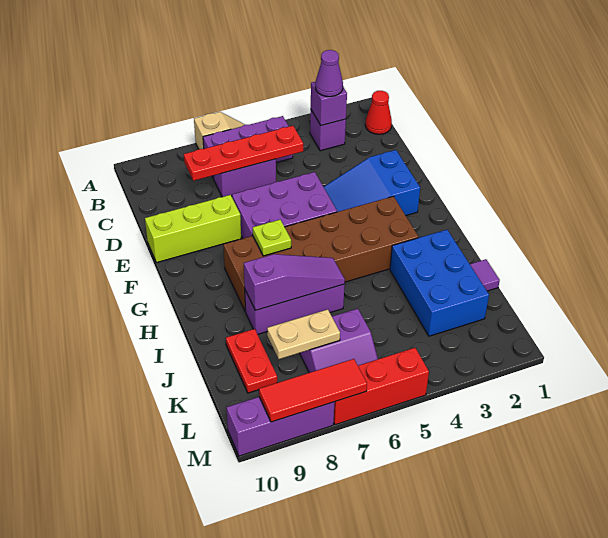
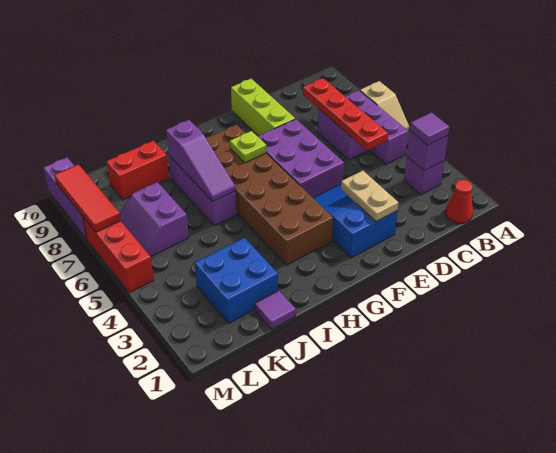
purple 1x1 cone [315,50,343,97] -> purple 1x1 tile [410,112,449,145]
blue 2x3 brick [390,230,489,336] -> blue 2x2 brick [195,238,278,323]
red 1x2 plate [226,329,277,393] -> red 1x2 brick [106,141,169,200]
tan 1x2 plate [267,309,340,359] -> tan 1x2 plate moved to [341,171,398,222]

